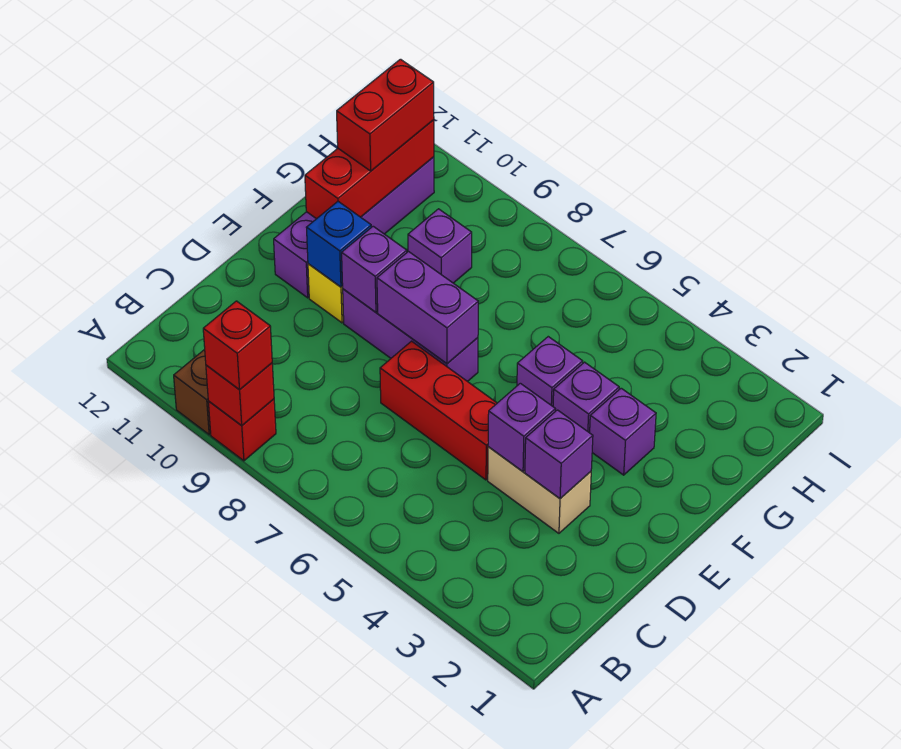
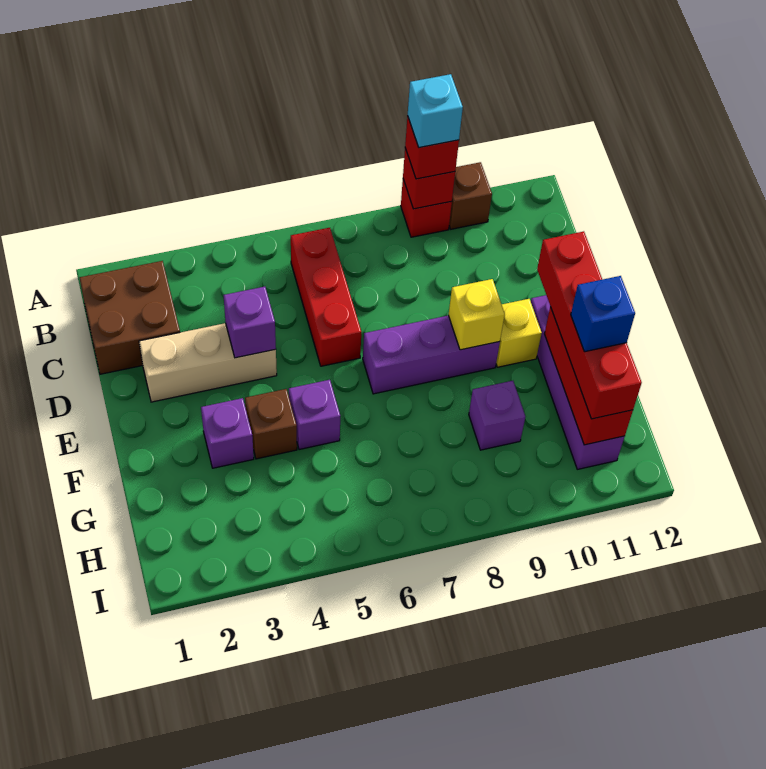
none -> cyan 1x1 brick [408,74,463,148]
none -> brown 2x2 brick [80,261,180,374]
tan 1x2 brick [488,447,591,533] -> tan 1x3 brick [139,323,277,402]
purple 1x1 brick [525,410,593,499] -> none
red 1x3 brick [380,341,497,480] -> red 1x3 brick turned to [291,228,361,366]
purple 1x2 brick [377,252,478,364] -> none
purple 1x1 brick [342,226,407,312] -> yellow 1x1 brick [448,279,505,350]
blue 1x1 brick [306,202,371,287] -> blue 1x1 brick moved to [571,276,635,352]
purple 1x1 brick [553,362,619,433] -> brown 1x1 brick [245,389,297,459]
red 1x2 brick [337,59,434,171] -> red 1x4 brick [537,231,642,419]

